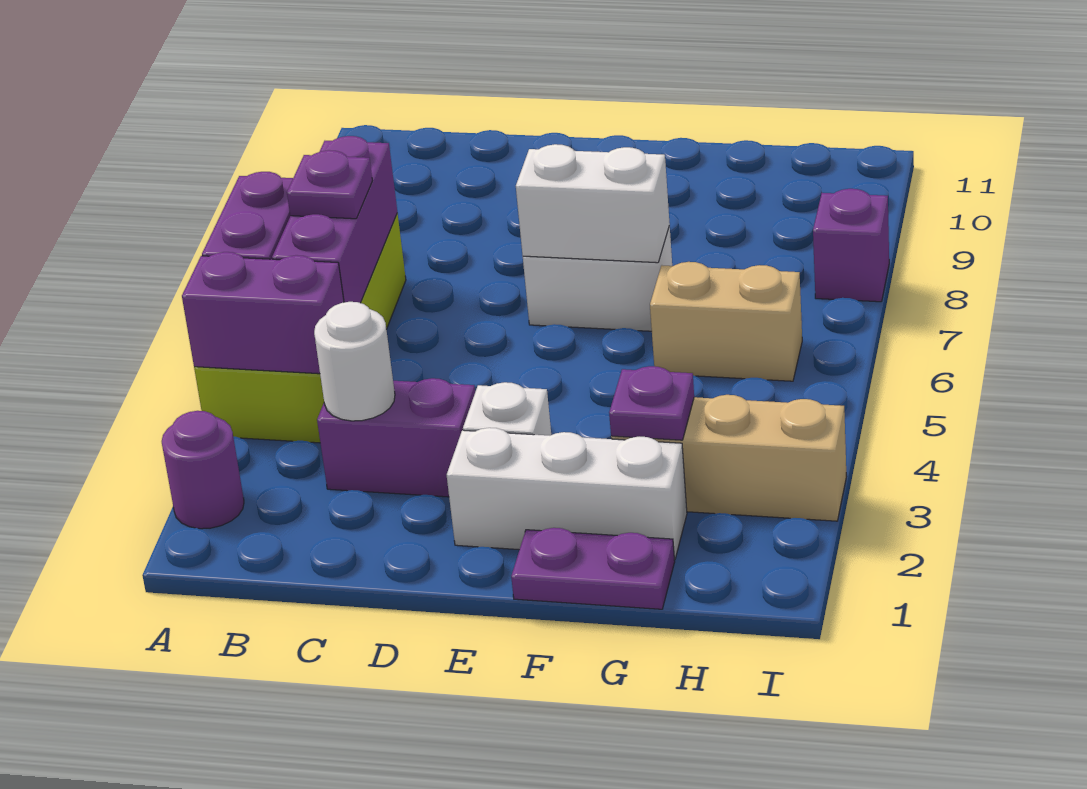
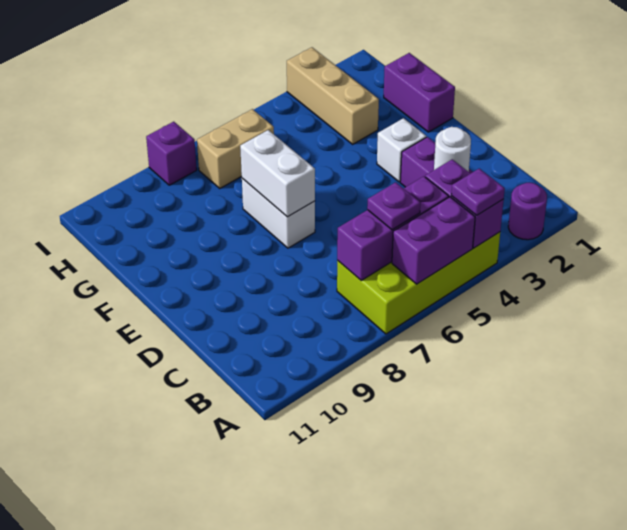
white 1x3 brick [447,428,687,560] -> none
purple 1x2 plate [511,528,675,609] -> purple 1x2 brick [384,53,455,132]
purple 1x1 plate [609,366,694,440] -> purple 1x1 plate moved to [451,169,505,215]
tan 1x2 brick [650,262,802,381] -> tan 1x2 brick turned to [197,109,274,188]

